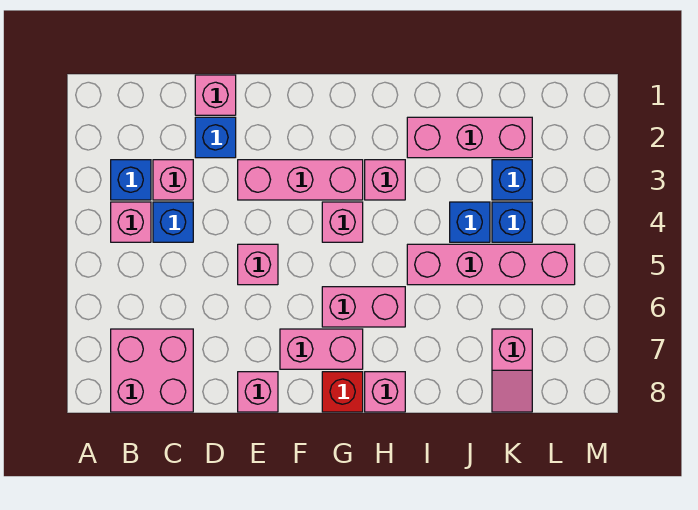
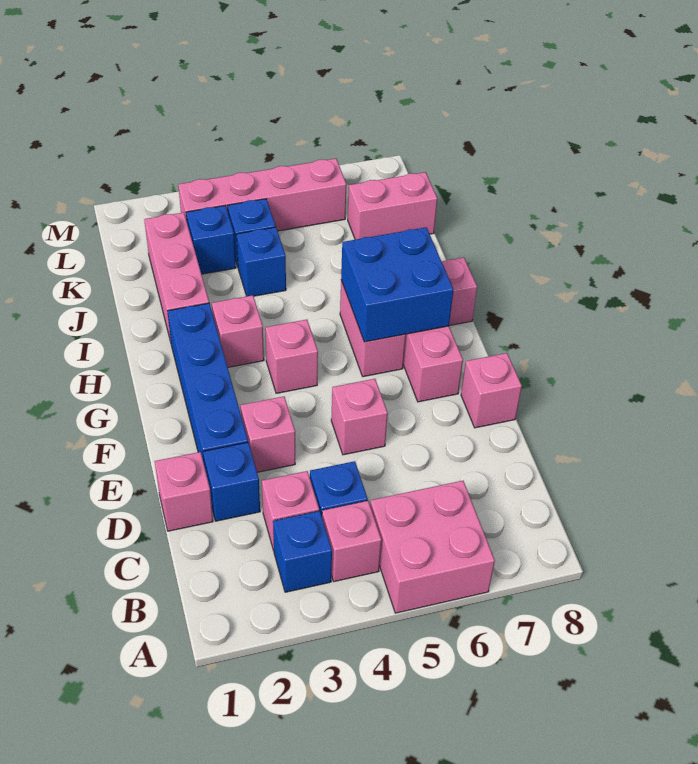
pink 2x2 brick [111,329,193,412] -> pink 2x2 brick moved to [370,481,495,613]
none -> blue 1x4 brick [167,303,248,462]
pink 1x3 brick [238,160,363,200] -> pink 1x1 brick [240,396,295,472]
none -> blue 2x2 brick [341,227,454,342]
red 1x1 brick [322,372,363,412] -> none
pink 1x4 brick [407,244,575,285] -> pink 1x4 brick turned to [178,158,346,231]
pink 1x2 slope [492,329,532,412] -> pink 1x2 brick [348,172,437,240]

